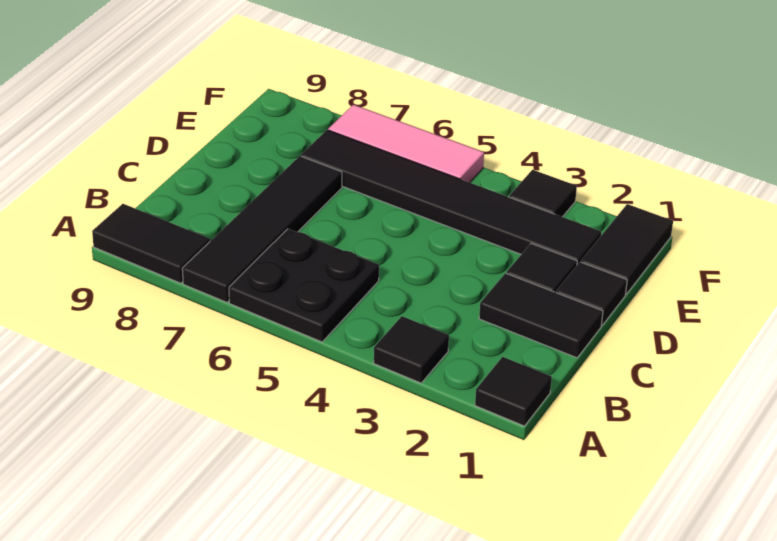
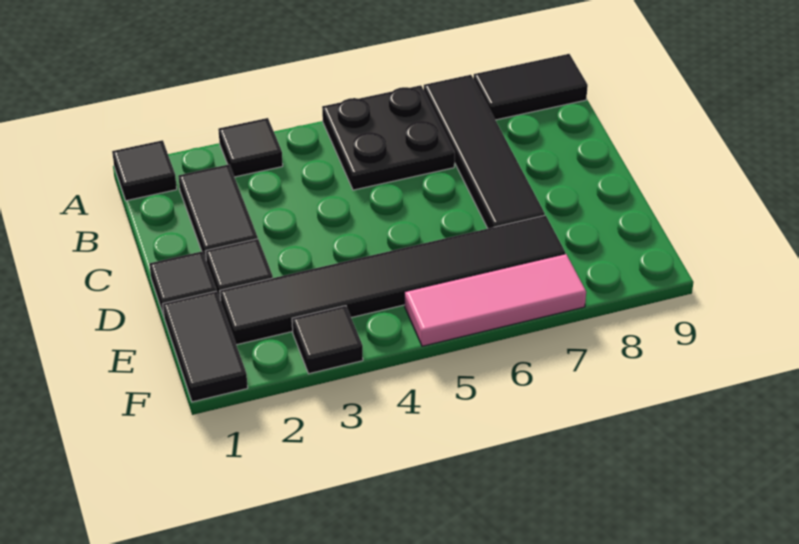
black 1x2 tile [479,273,603,358] -> black 1x2 tile turned to [178,164,258,259]

